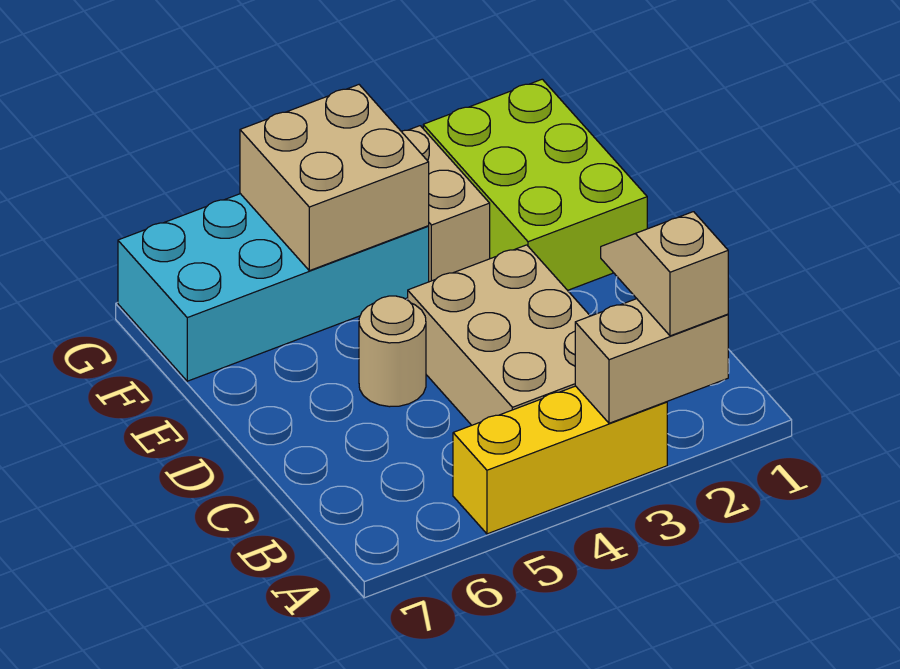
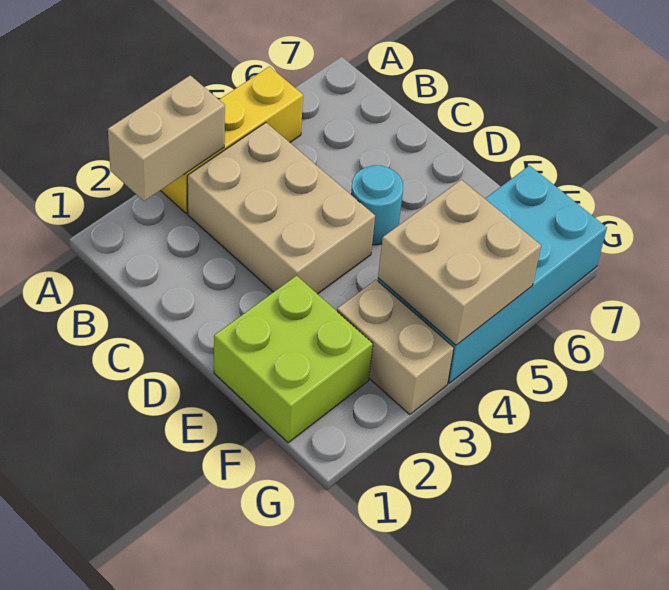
tan 1x2 slope [601,212,728,336] -> none
tan 1x1 round brick [359,296,426,407] -> cyan 1x1 round brick [351,165,403,245]
lime 2x3 brick [423,79,647,290] -> lime 2x2 brick [214,275,373,443]

